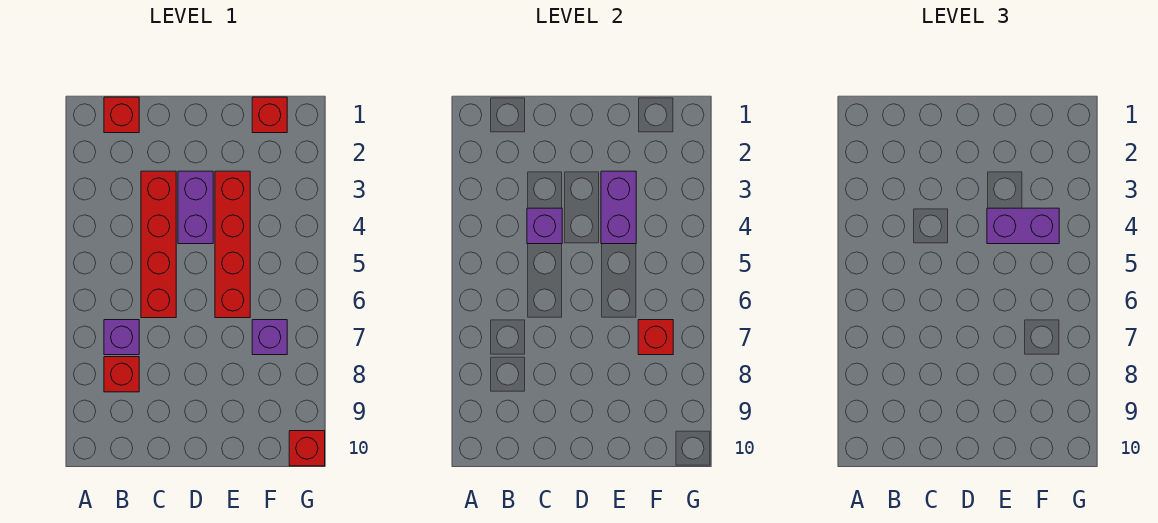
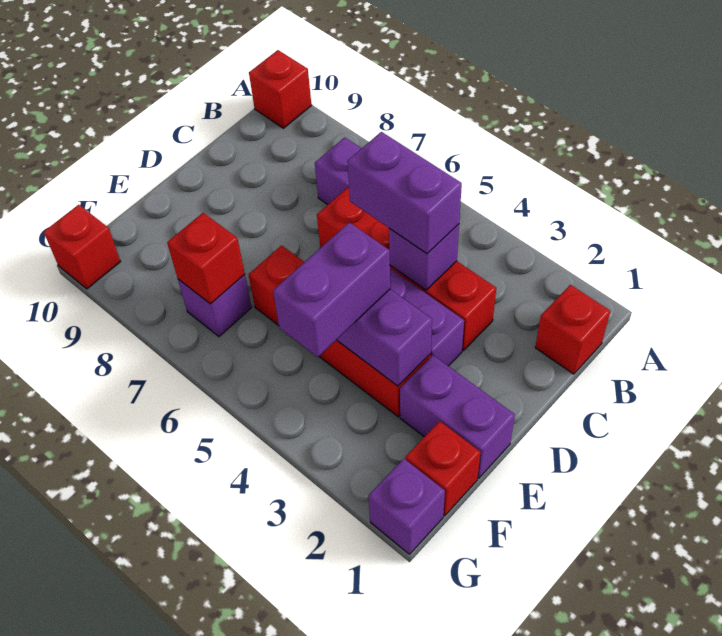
red 1x1 brick [104,357,139,392] -> red 1x1 brick moved to [249,50,312,128]
none -> purple 1x2 brick [347,132,462,254]
none -> purple 1x2 brick [400,355,515,478]
none -> purple 1x1 brick [369,459,445,554]

